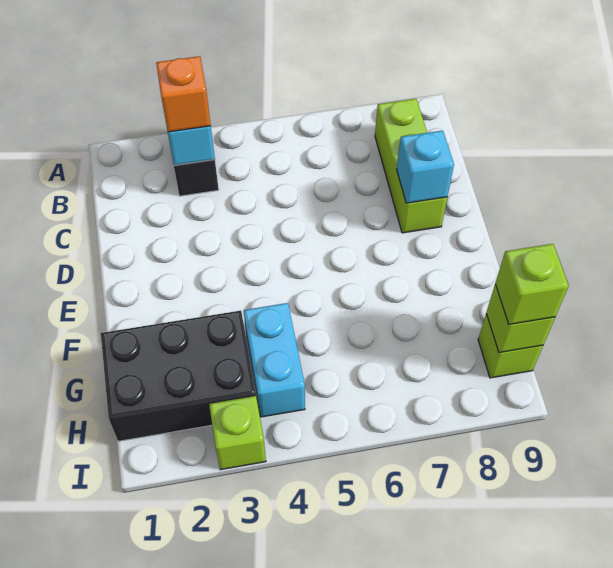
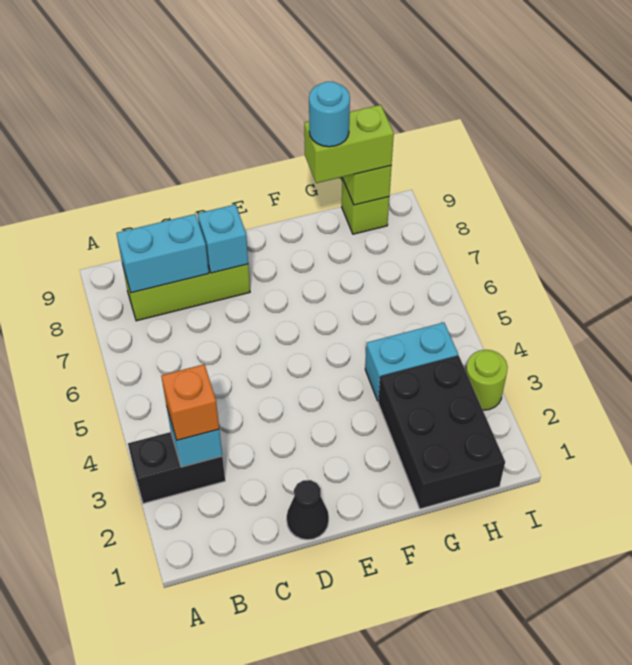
none -> cyan 1x2 brick [116,214,209,293]
none -> black 1x1 cone [287,480,329,540]
none -> cyan 1x1 round brick [309,82,350,147]
lime 1x1 brick [495,244,569,324] -> lime 1x2 brick [304,105,394,183]
lime 1x1 brick [209,396,266,470] -> lime 1x1 round brick [466,350,508,410]

